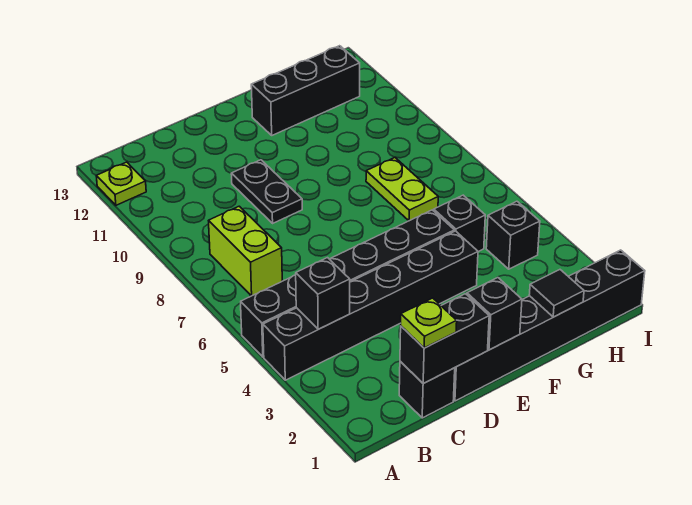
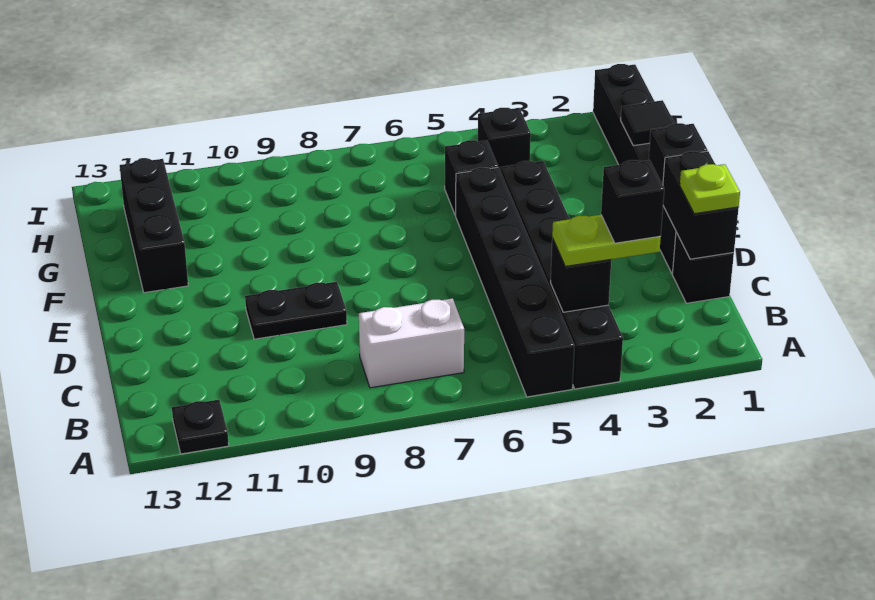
lime 1x1 plate [96,162,146,205] -> black 1x1 plate [172,400,229,454]
none -> black 1x1 brick [601,160,664,243]
lime 1x2 brick [209,206,282,296] -> white 1x2 brick [359,298,464,388]
lime 1x2 plate [366,157,438,221] -> lime 1x2 plate moved to [552,215,661,266]

